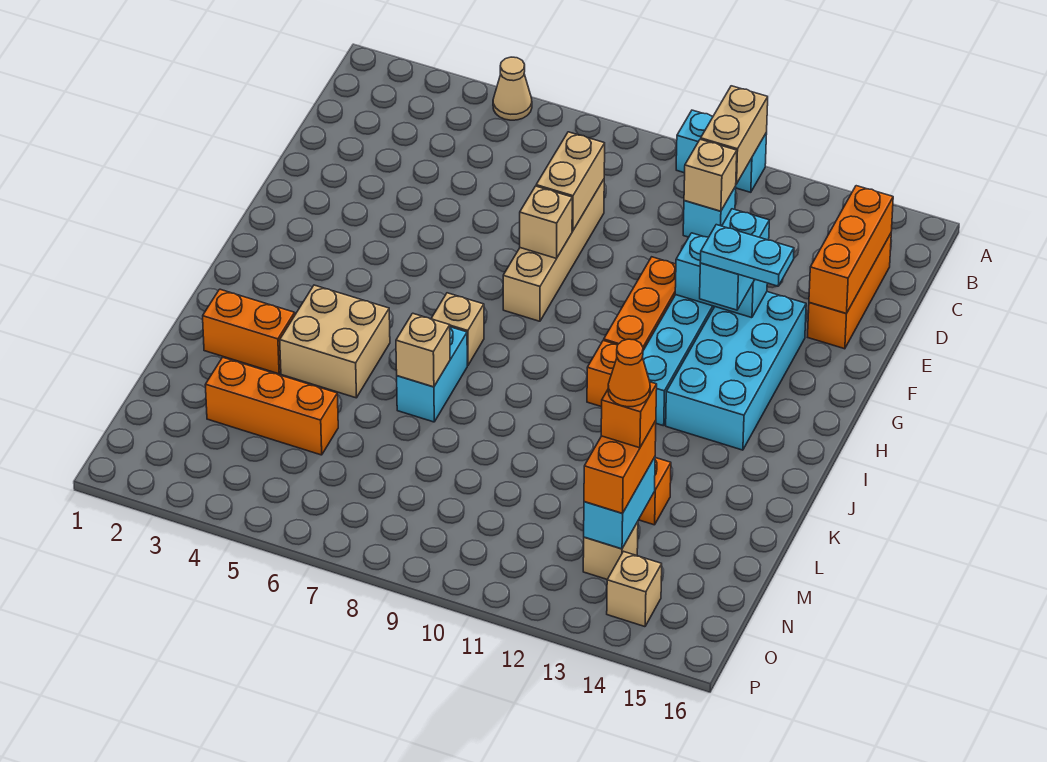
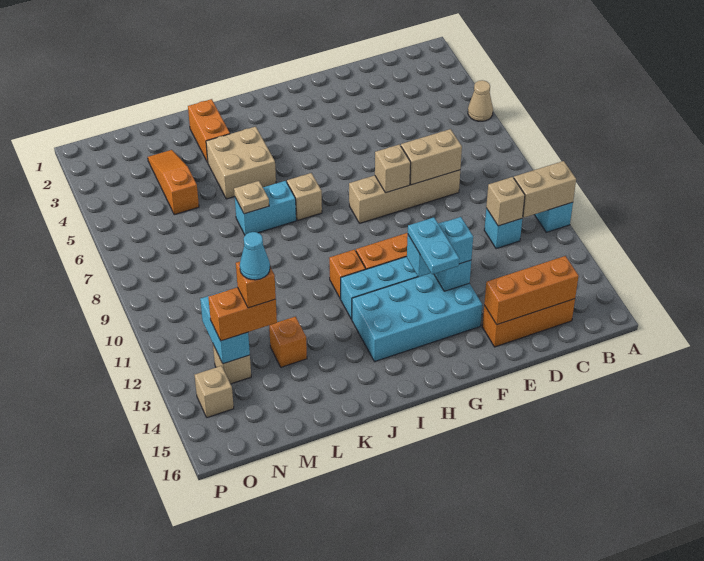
tan 1x1 brick [396,313,450,387] -> tan 1x1 plate [234,181,269,214]
orange 1x3 brick [205,357,338,455] -> orange 1x3 slope [148,150,199,215]
cyan 1x2 brick [584,457,655,549] -> cyan 1x2 brick turned to [200,290,250,364]
orange 1x1 cone [608,339,650,407] -> cyan 1x1 cone [240,232,270,280]

